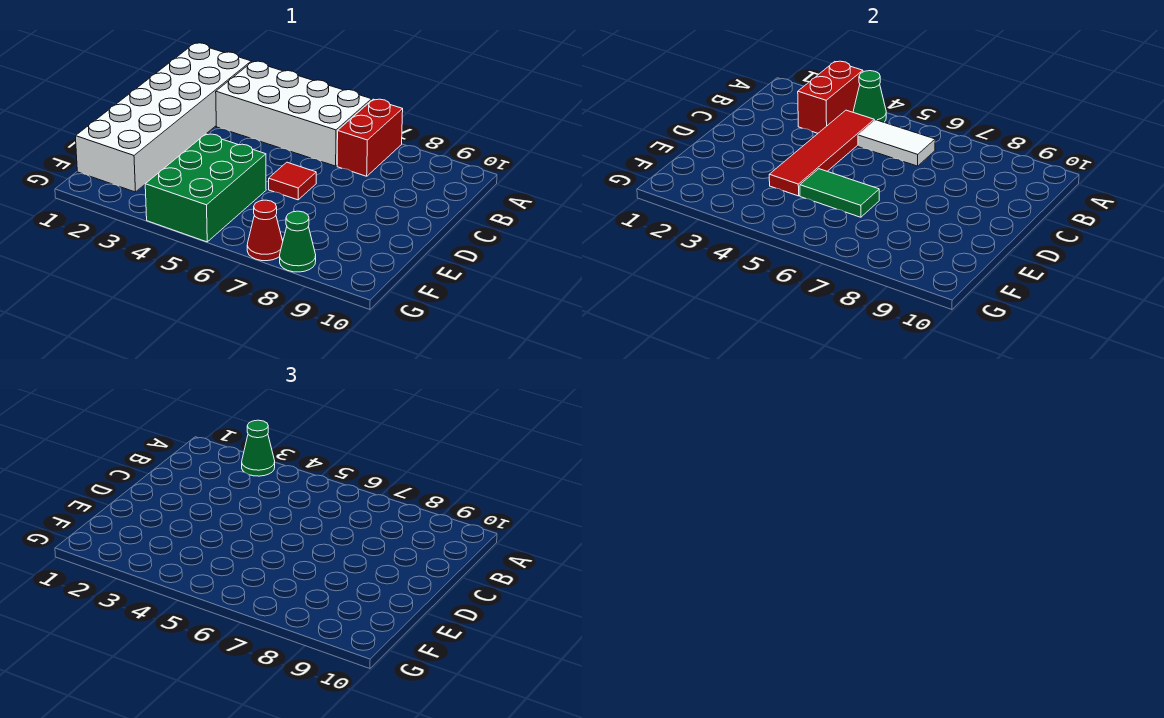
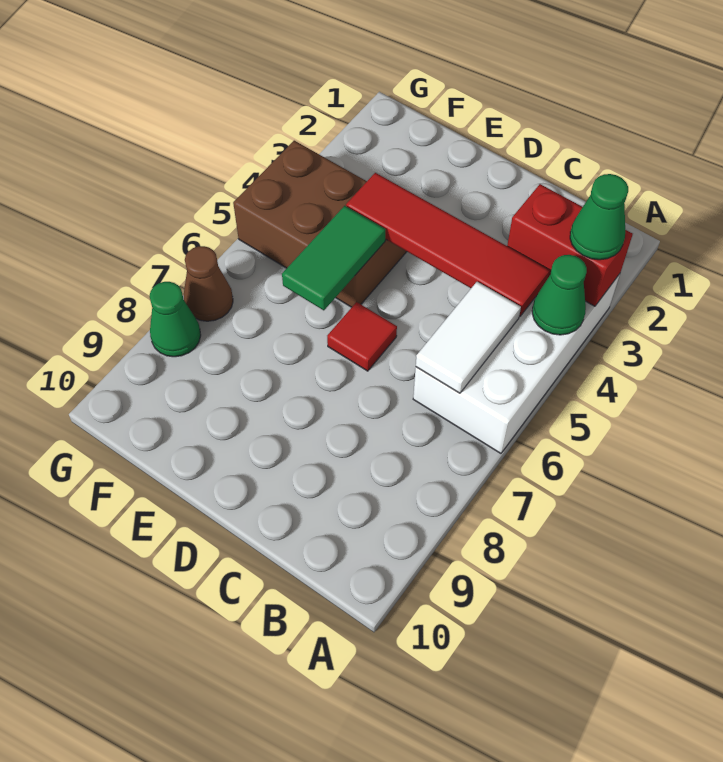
white 2x6 brick [76,43,251,192] -> none
red 1x2 brick [337,99,403,176] -> none
green 2x3 brick [145,134,266,242] -> brown 2x3 brick [233,141,407,307]
red 1x1 cone [247,200,283,261] -> brown 1x1 cone [184,246,233,321]

